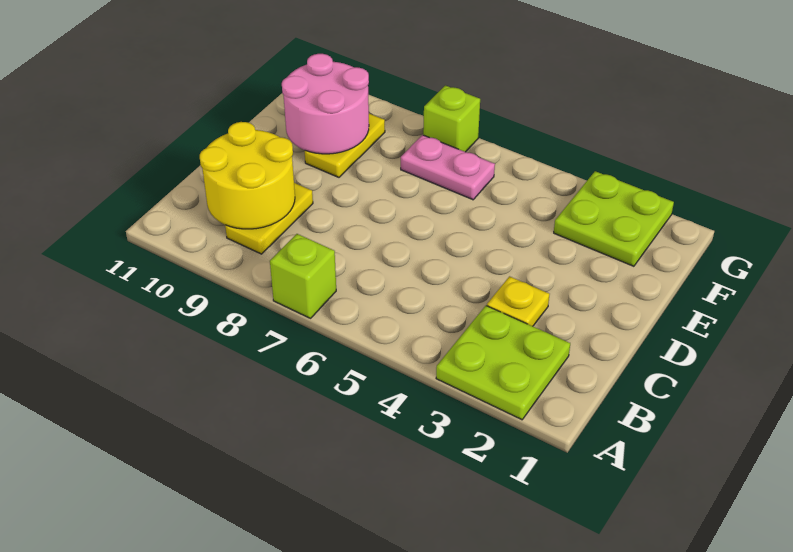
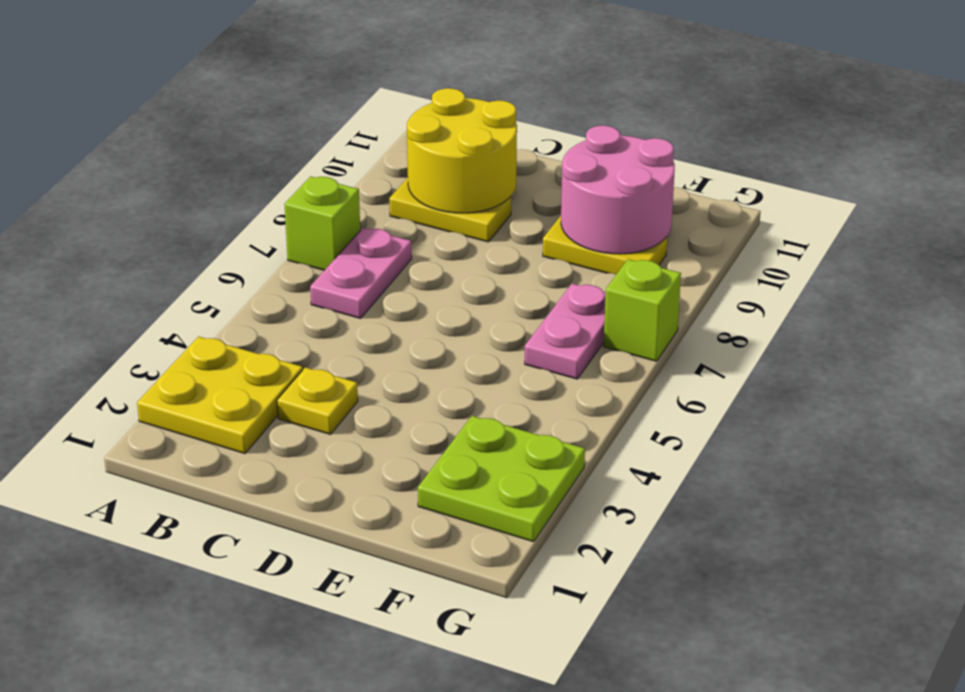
lime 2x2 plate [436,306,570,420] -> yellow 2x2 plate [137,337,303,454]
none -> pink 1x2 plate [310,228,412,318]

